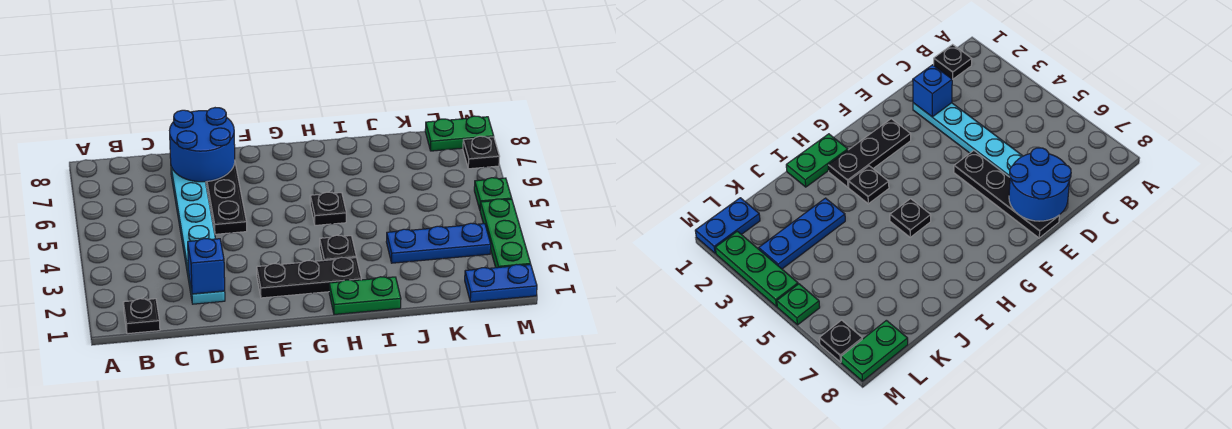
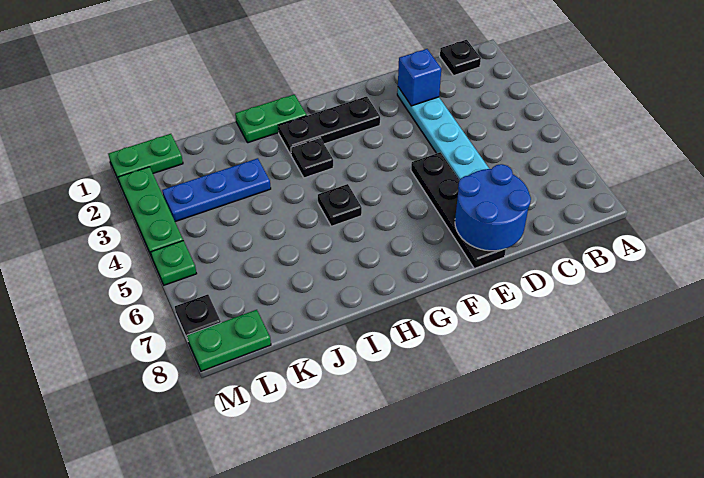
blue 1x2 plate [465,264,537,302] -> green 1x2 plate [108,134,183,181]

